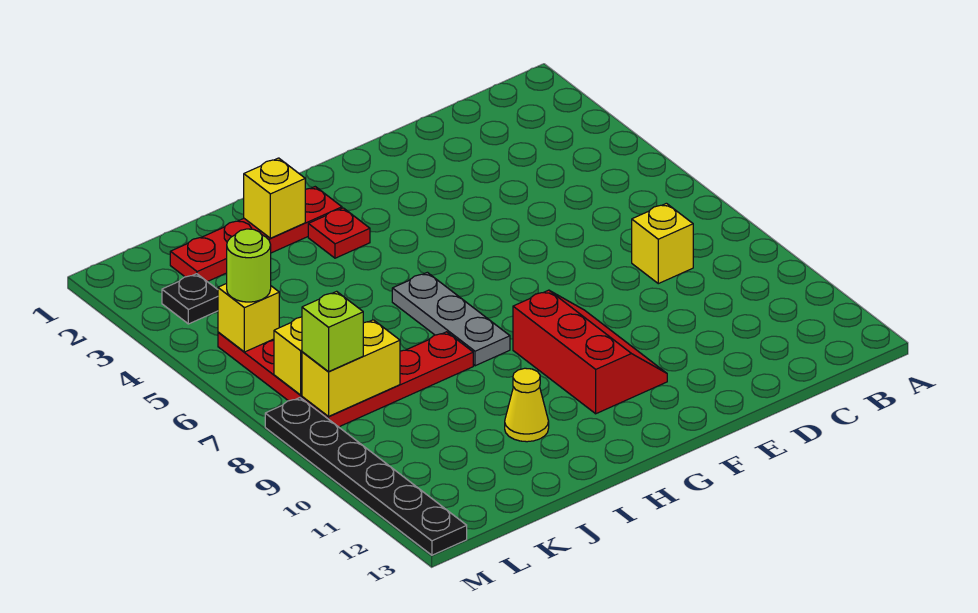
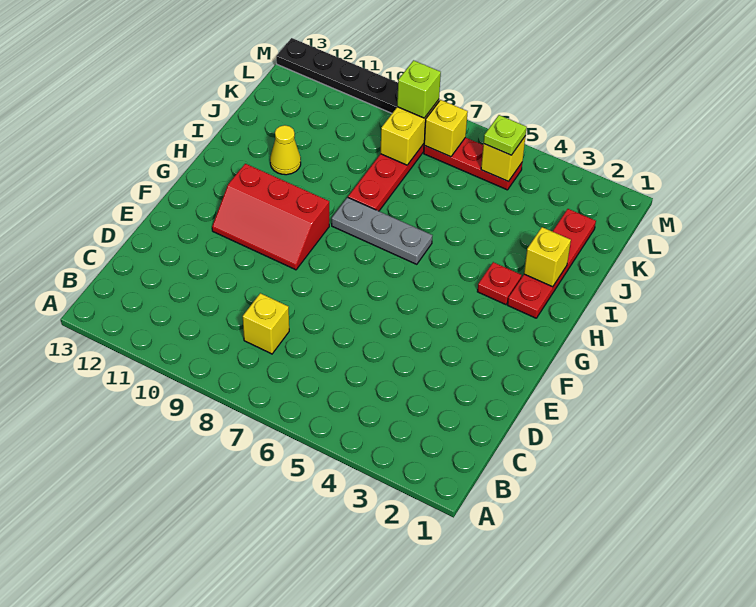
black 1x1 plate [162,274,218,324] -> none
lime 1x1 round brick [227,229,271,302] -> lime 1x1 plate [484,115,527,155]

